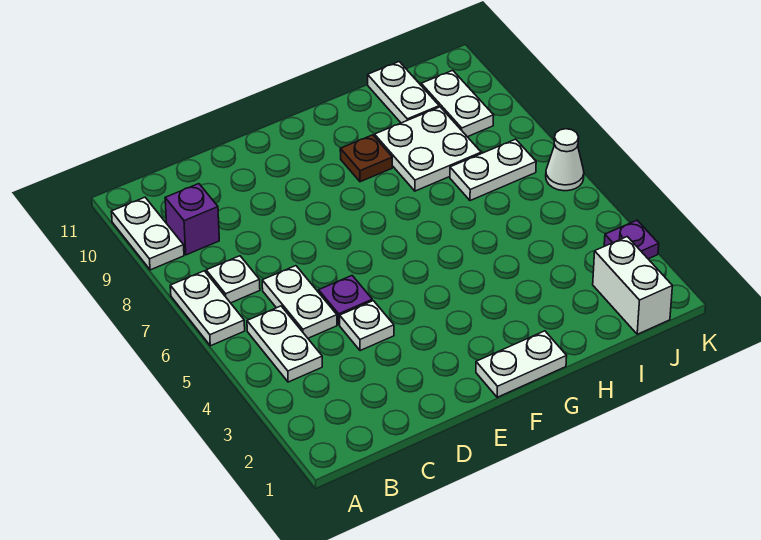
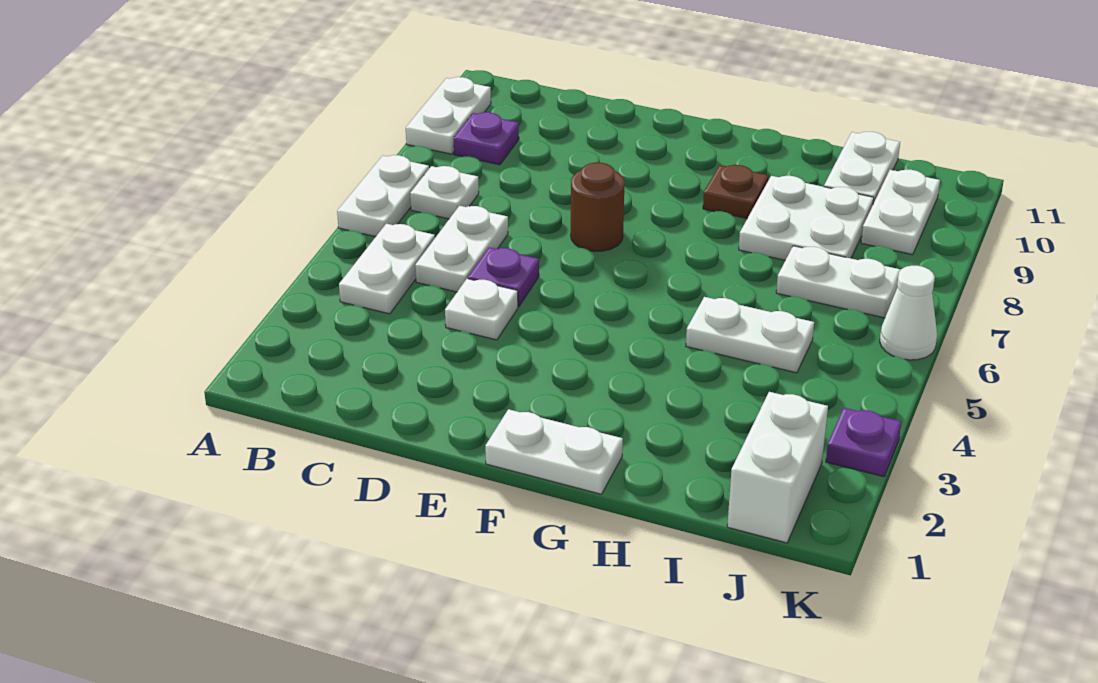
purple 1x1 brick [165,184,219,255] -> purple 1x1 plate [454,112,519,165]
none -> brown 1x1 round brick [571,162,624,251]
none -> white 1x2 plate [686,297,814,373]

